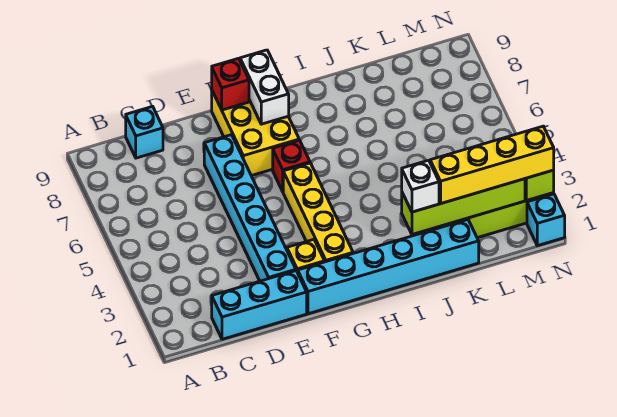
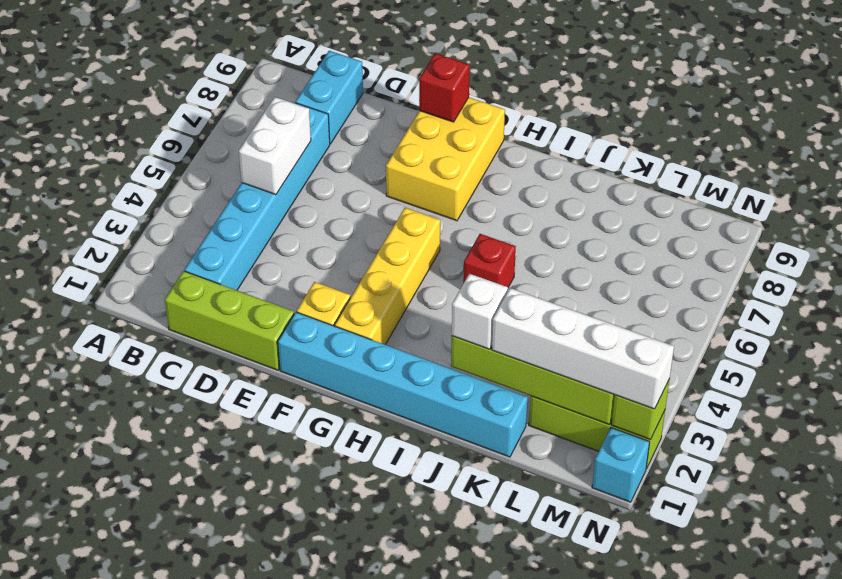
cyan 1x3 brick [212,271,307,339] -> lime 1x3 brick [165,271,294,370]
cyan 1x1 brick [126,106,163,158] -> cyan 1x2 brick [295,51,363,144]
cyan 1x6 brick [204,135,296,281] -> cyan 1x6 brick moved to [185,103,330,290]
red 1x1 brick [273,140,310,191] -> red 1x1 brick moved to [463,234,516,287]
white 1x2 brick [240,50,289,124] -> white 1x2 brick moved to [239,97,311,195]
yellow 1x4 brick [430,126,554,203] -> white 1x4 brick [492,288,674,409]

